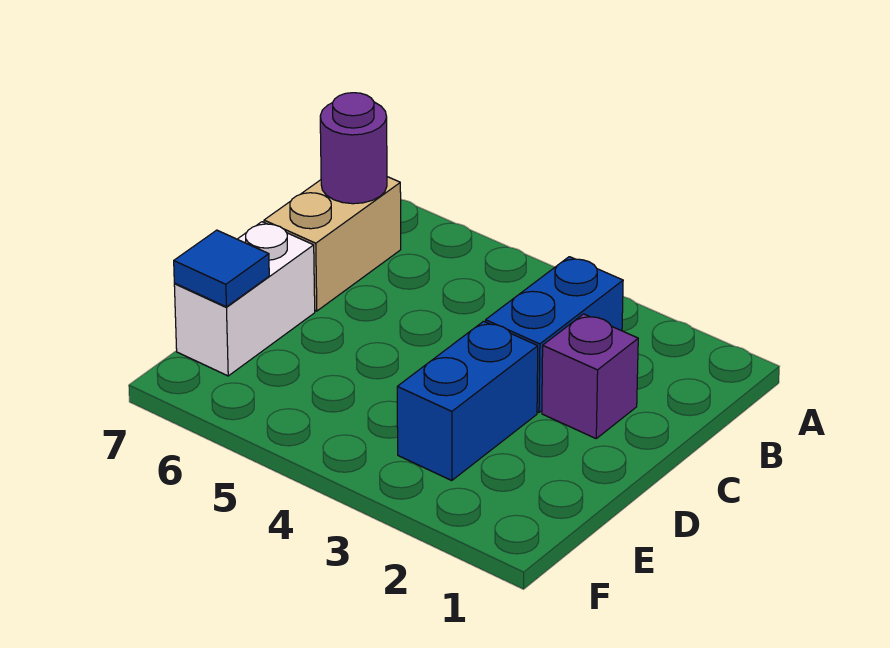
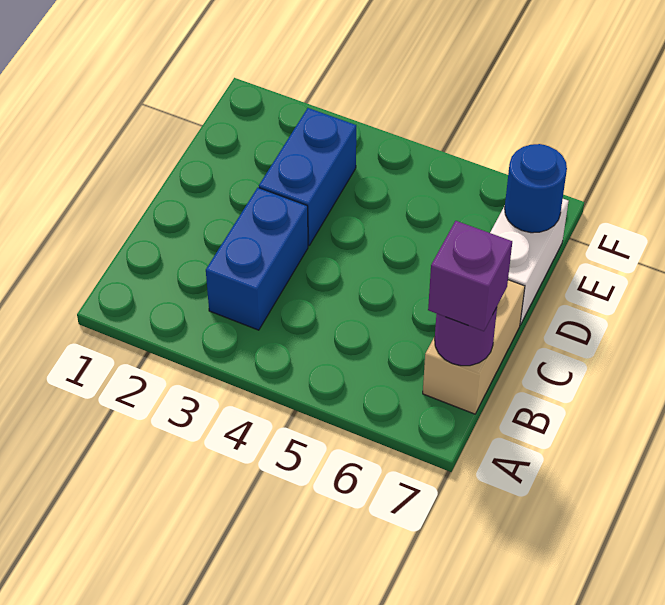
purple 1x1 brick [542,314,638,438] -> purple 1x1 brick moved to [428,221,512,331]
blue 1x1 tile [174,230,269,307] -> blue 1x1 round brick [505,144,567,233]

